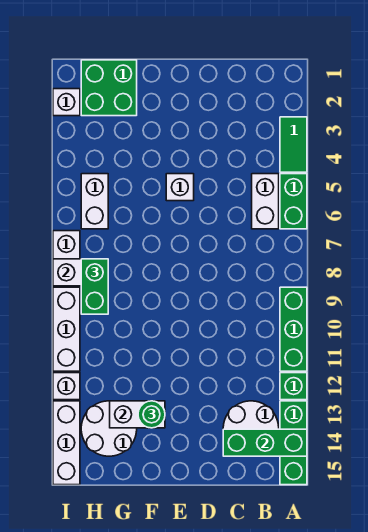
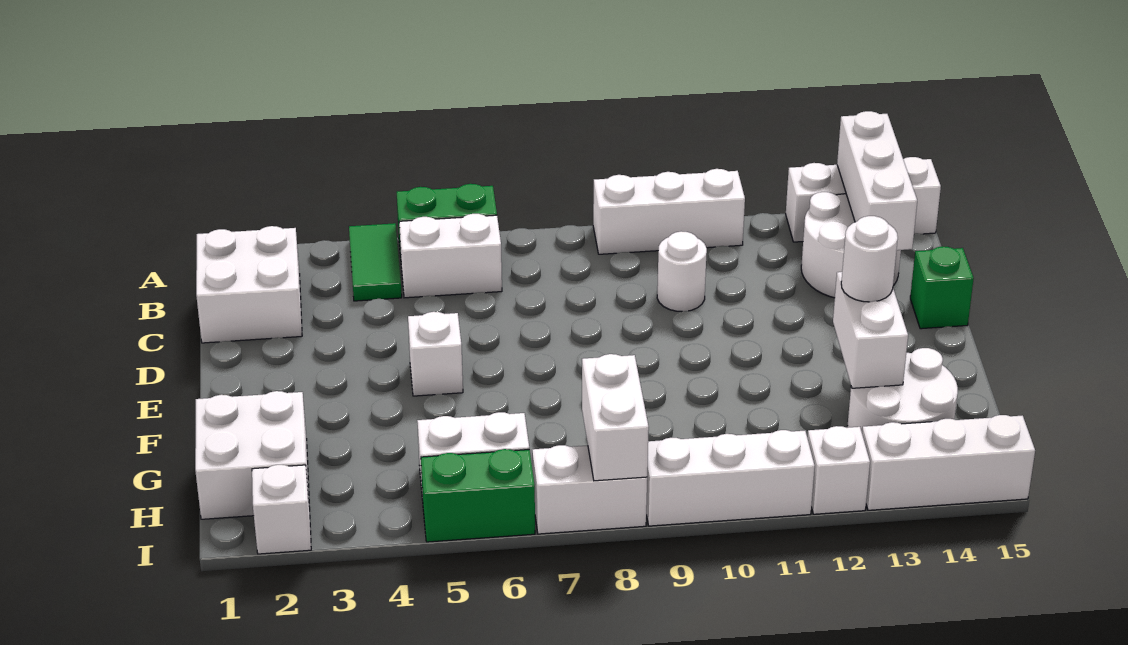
green 1x2 tile [280,117,307,172] -> green 1x2 tile turned to [349,223,402,301]
green 1x3 brick [280,287,307,371] -> white 1x3 brick [593,169,745,254]
green 1x1 brick [280,373,307,400] -> green 1x1 brick moved to [910,246,974,329]
green 1x3 brick [280,401,307,485] -> white 1x3 brick [786,157,941,242]
green 1x3 brick [223,429,307,456] -> white 1x3 brick [837,111,917,250]
none -> white 2x2 brick [196,226,302,343]
none -> white 1x1 round brick [657,231,707,311]
green 1x1 round brick [138,401,165,428] -> white 1x1 round brick [841,216,898,302]
green 2x2 brick [81,60,137,116] -> white 2x2 brick [195,391,310,519]
green 1x2 brick [81,259,108,314] -> green 1x2 brick moved to [421,449,535,542]

